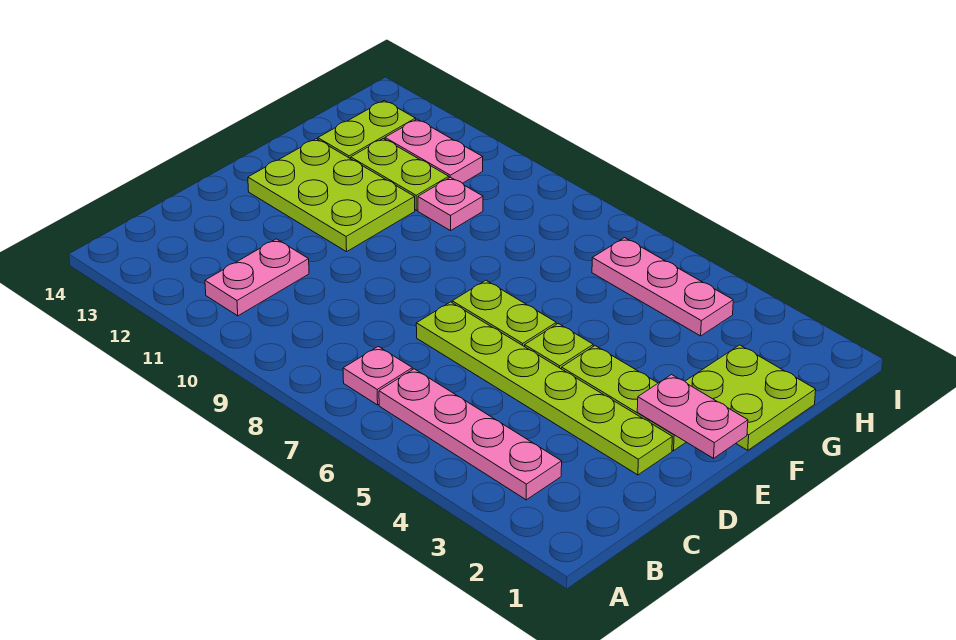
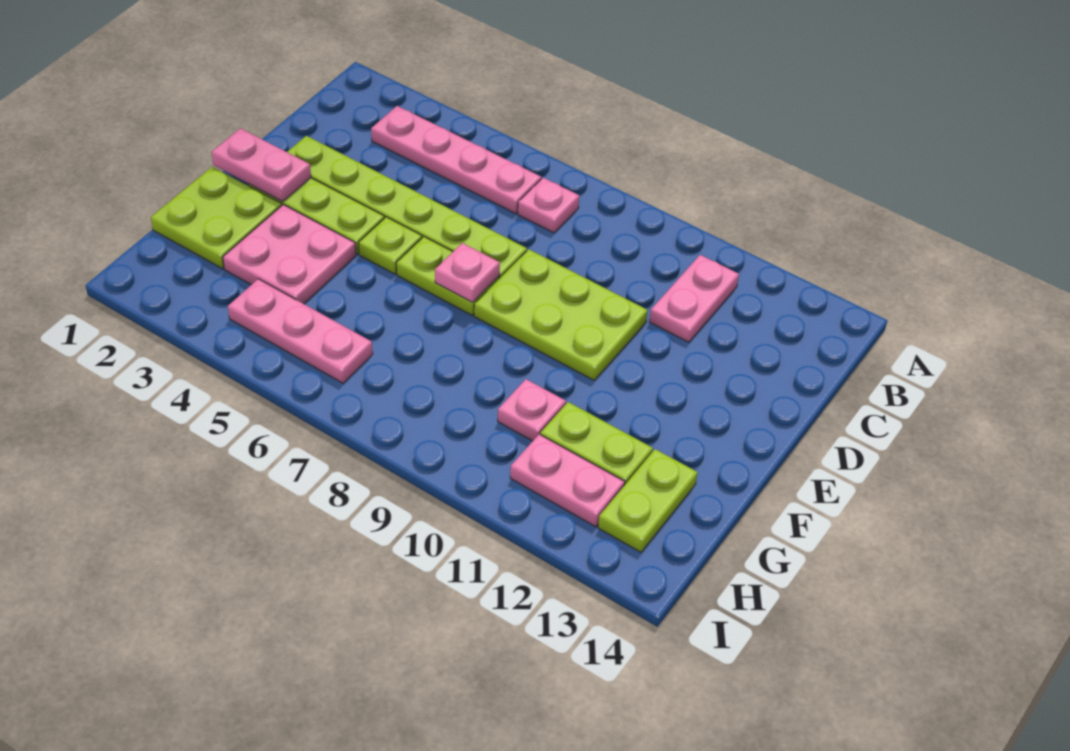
none -> pink 1x1 plate [435,243,500,302]
lime 2x3 plate [248,139,415,252] -> lime 2x3 plate moved to [474,249,648,380]
none -> pink 2x2 plate [223,205,356,304]

